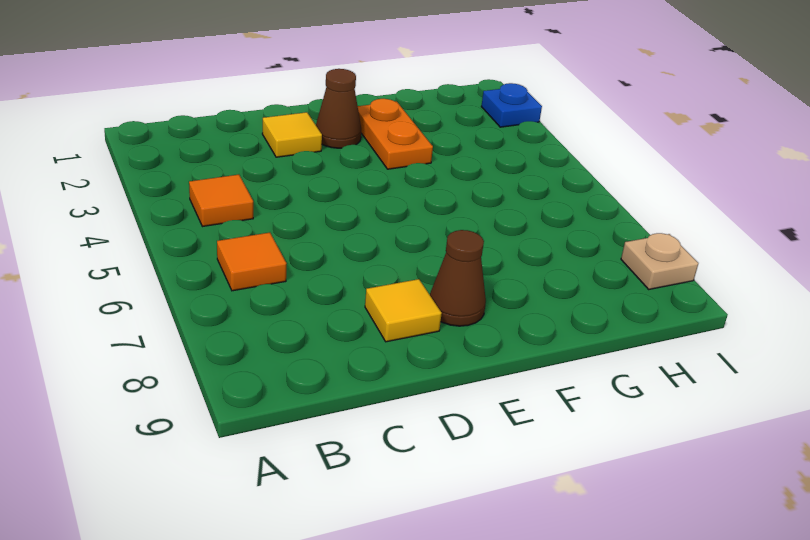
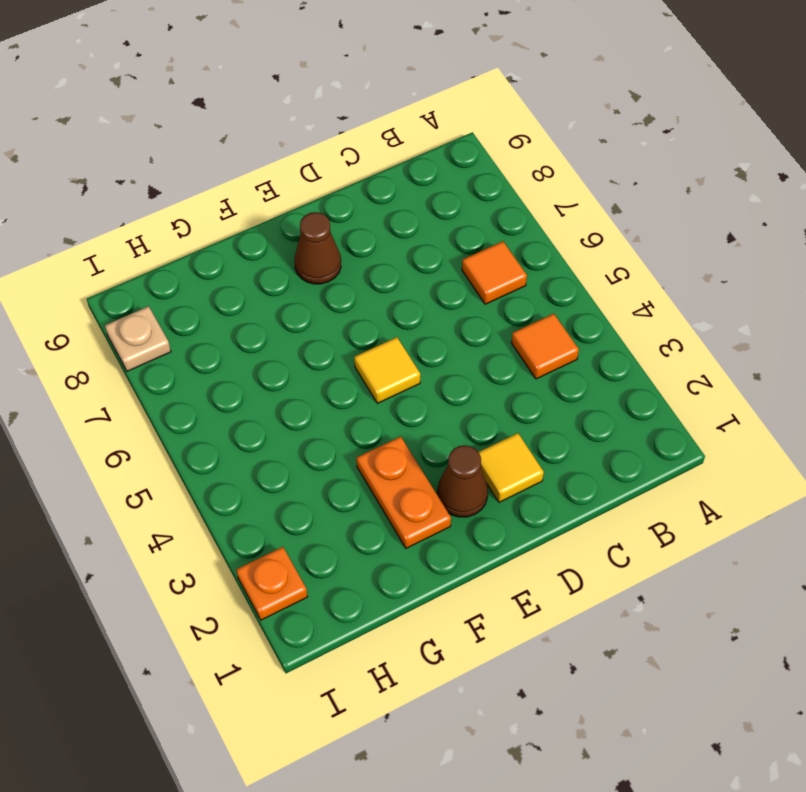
yellow 1x1 tile [365,279,442,342] -> yellow 1x1 tile moved to [354,337,420,403]
blue 1x1 plate [481,83,542,127] -> orange 1x1 plate [236,547,307,620]

